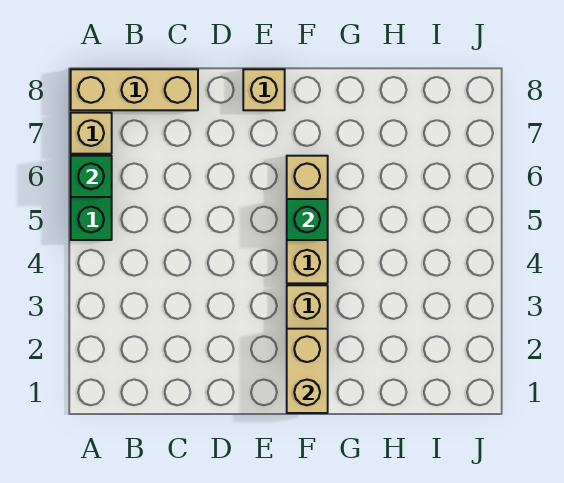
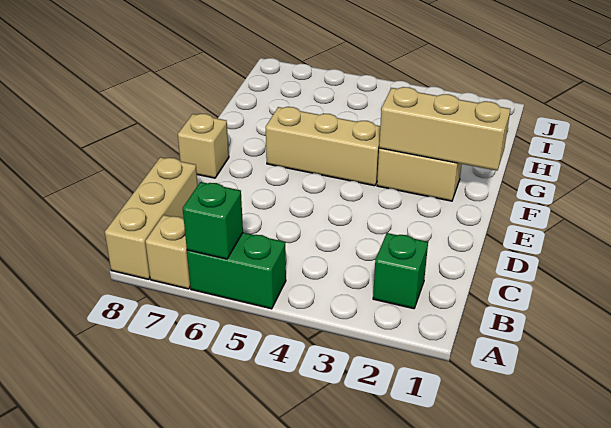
tan 1x2 brick [287,329,328,413] -> tan 1x3 brick [379,87,510,171]
green 1x1 brick [287,199,328,240] -> green 1x1 brick moved to [373,233,428,309]

